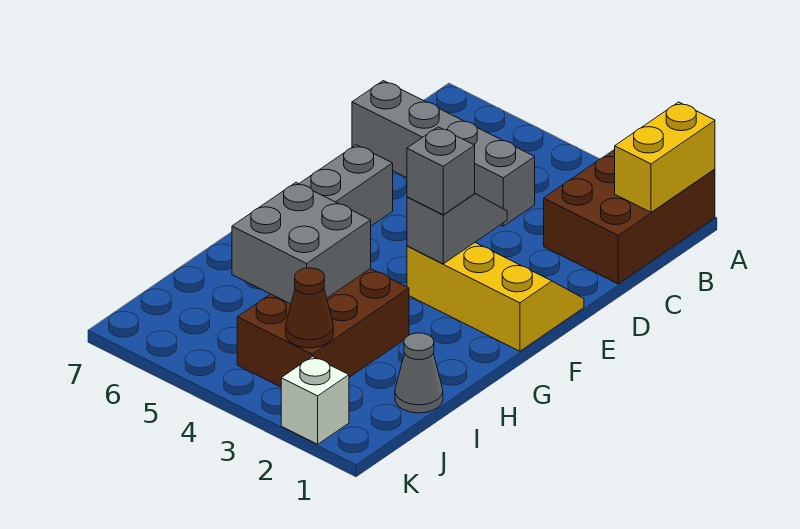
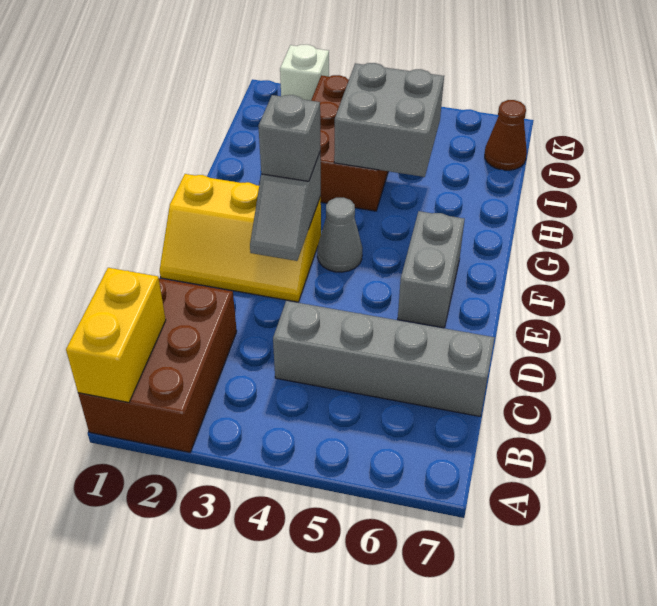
grey 1x1 cone [395,333,443,413] -> grey 1x1 cone moved to [317,198,362,272]
brown 1x1 cone [286,268,333,348] -> brown 1x1 cone moved to [485,100,527,170]

